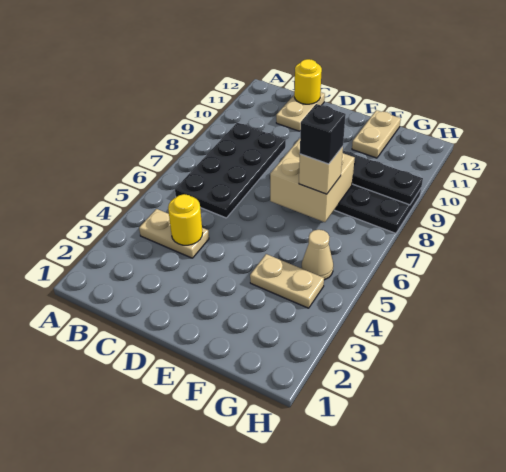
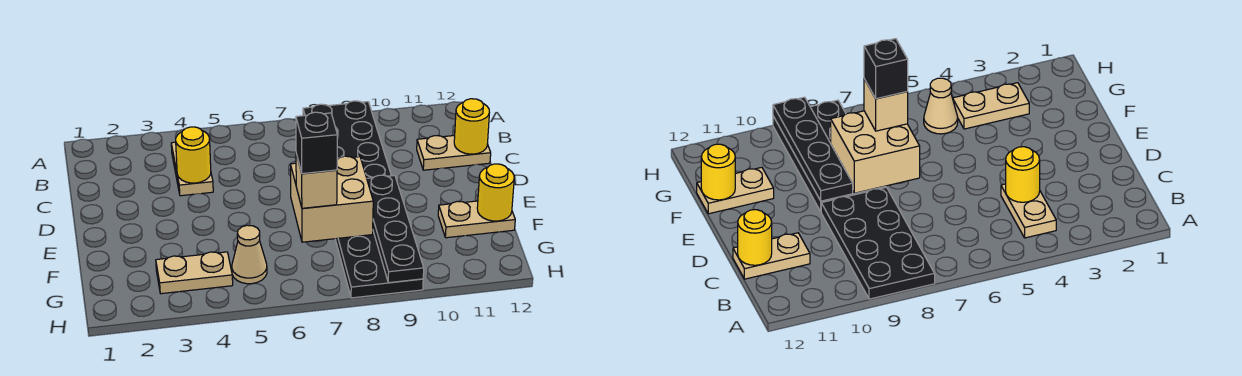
black 2x4 plate [175,122,286,218] -> black 2x4 plate turned to [303,101,391,178]
tan 1x2 plate [250,254,324,308] -> tan 1x2 plate turned to [156,252,233,294]
none -> yellow 1x1 round brick [477,164,514,221]

